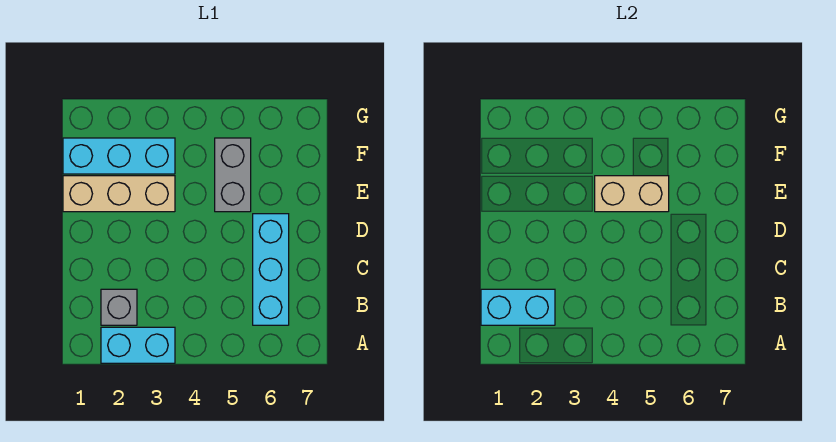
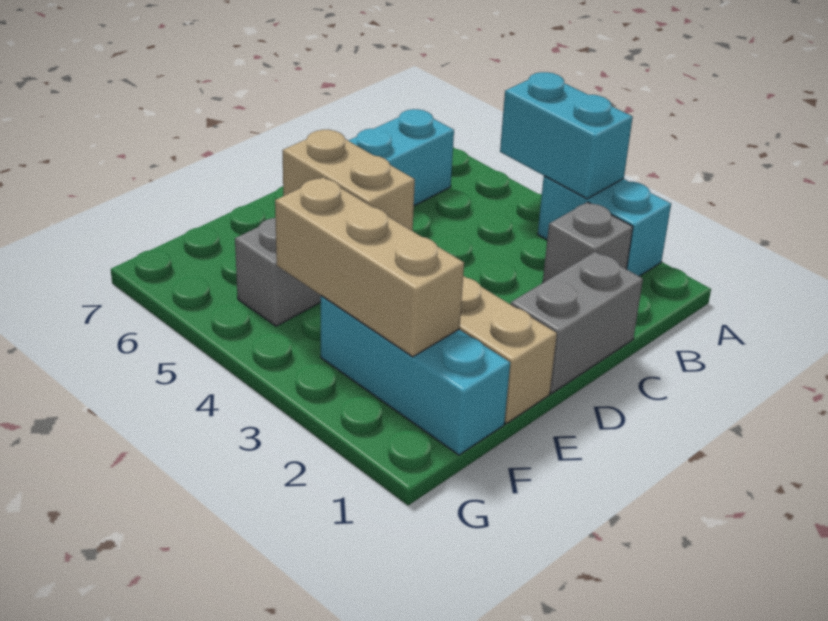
cyan 1x2 brick [481,289,555,325] -> cyan 1x2 brick moved to [500,72,633,199]
none -> grey 1x2 brick [511,252,643,393]
none -> tan 1x3 brick [275,177,464,357]

